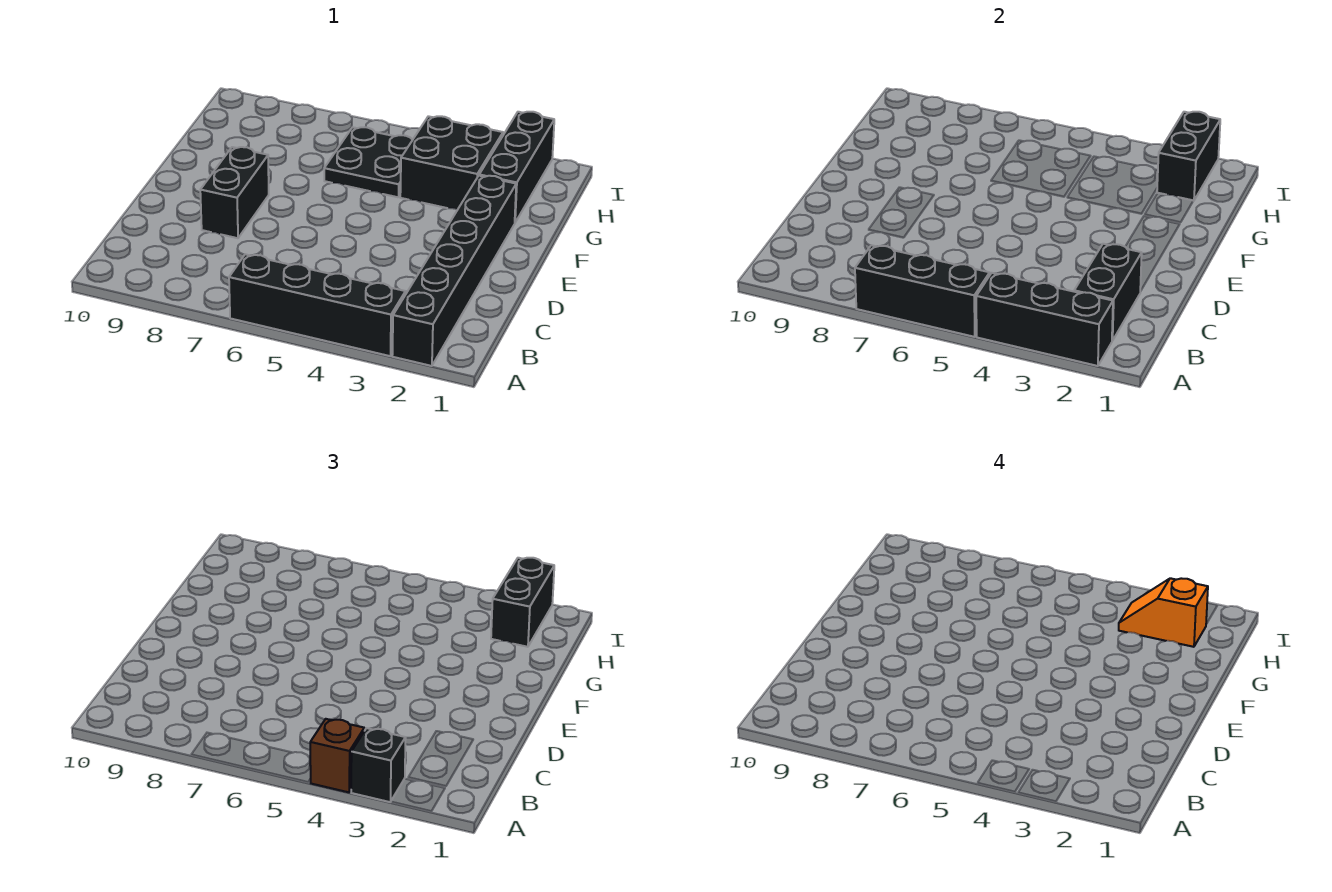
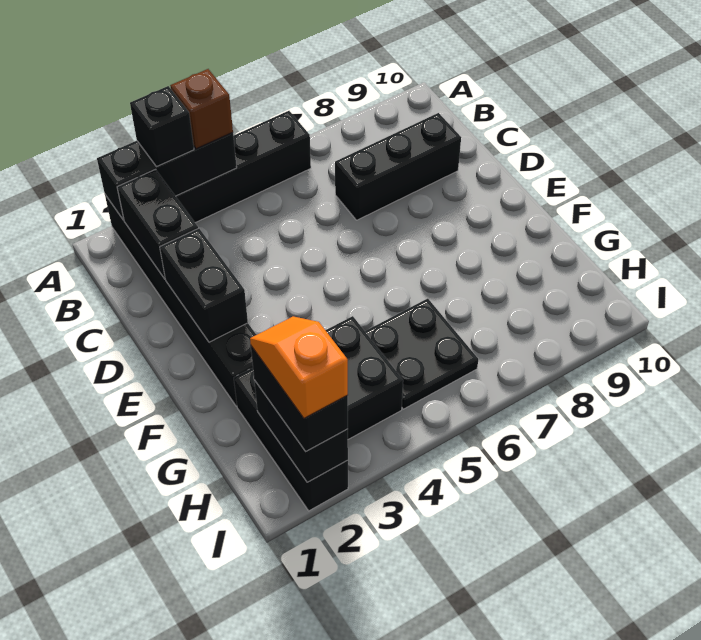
black 1x3 brick [855,245,990,337] -> black 1x3 brick moved to [335,113,461,220]
black 1x2 brick [200,147,269,238] -> black 1x2 brick moved to [160,228,248,342]
orange 1x2 slope [1119,578,1208,647] -> orange 1x2 slope turned to [250,316,348,418]

